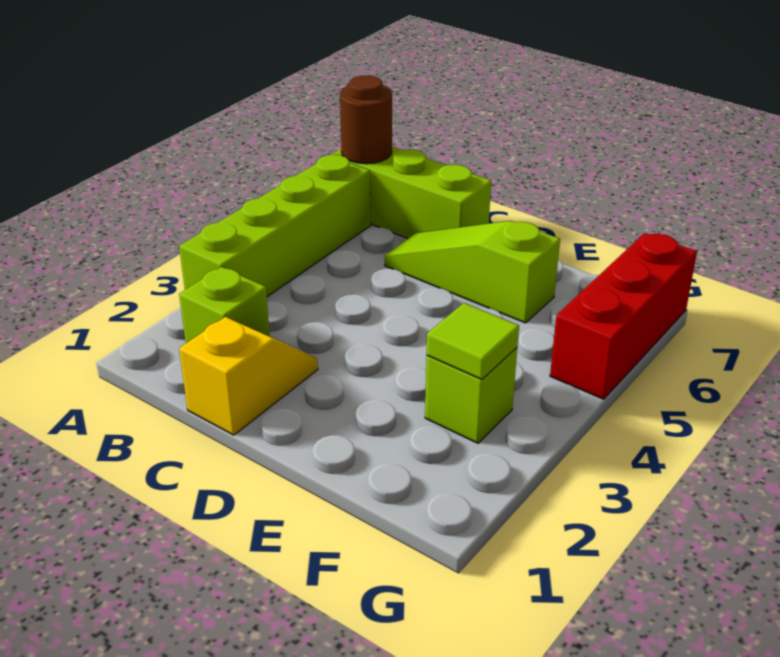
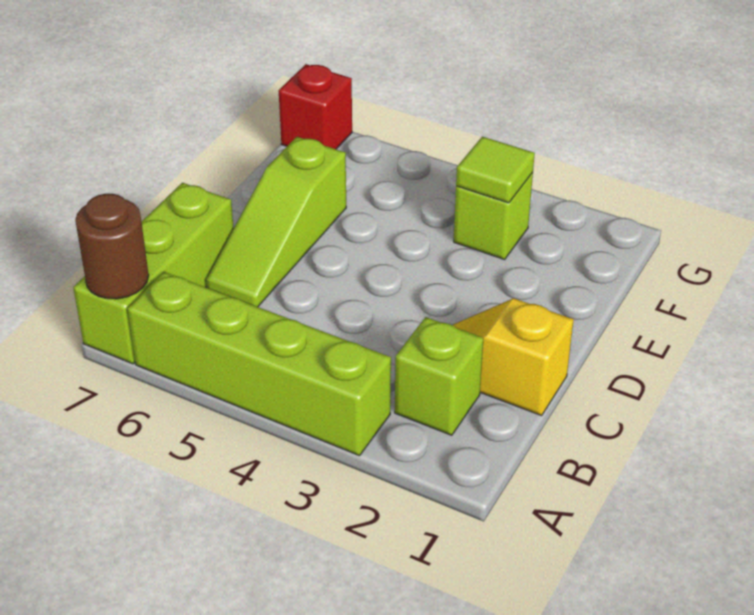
red 1x3 brick [550,233,697,399] -> red 1x1 brick [279,64,352,149]

